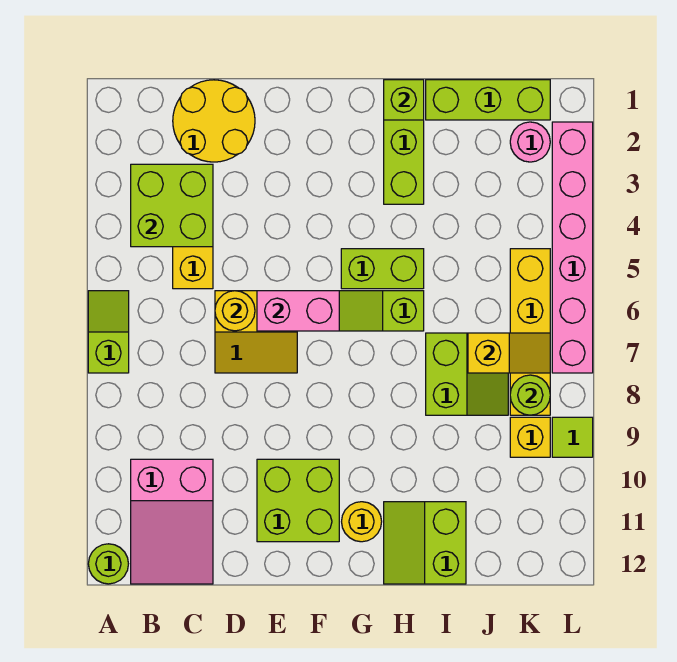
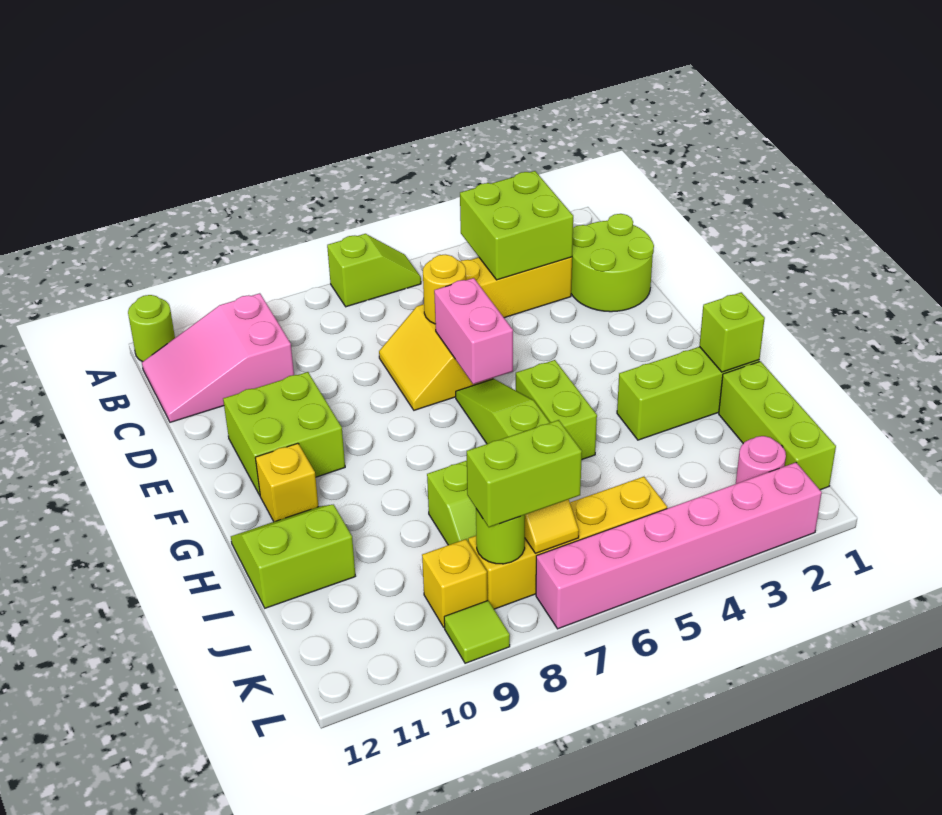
yellow 2x2 round brick [173,80,255,162] -> lime 2x2 round brick [571,214,654,312]
yellow 1x1 round brick [342,502,382,542] -> yellow 1x1 brick [255,443,319,522]
none -> lime 1x2 brick [467,420,582,527]

